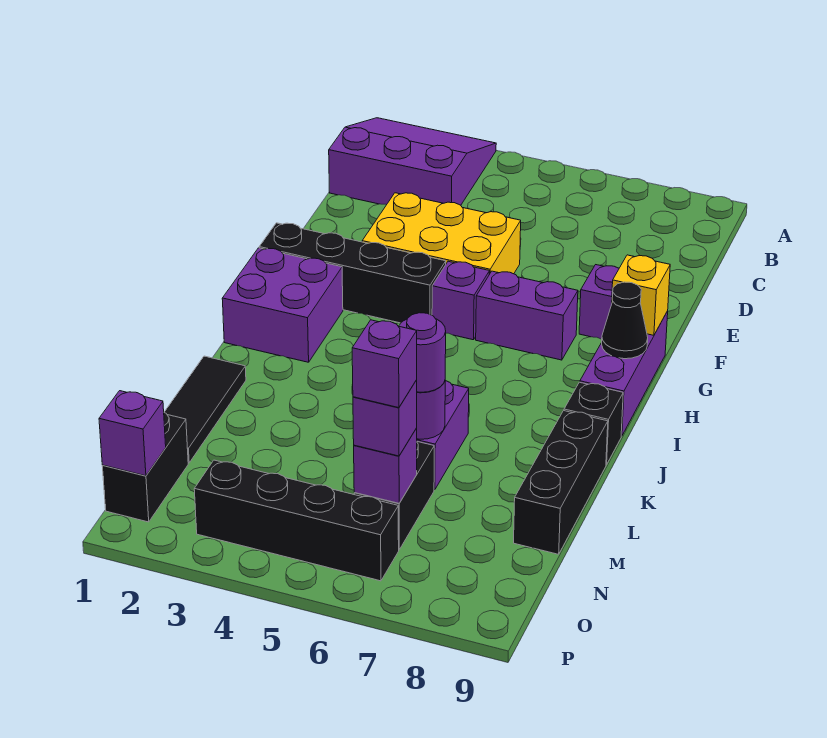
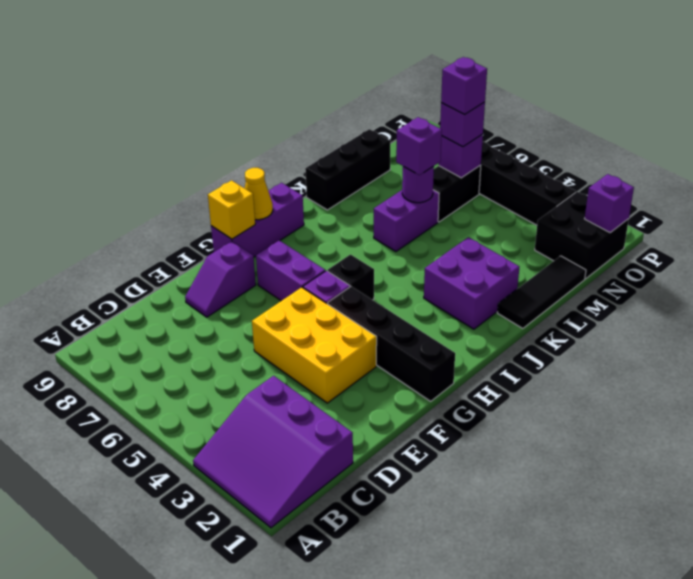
purple 2x2 brick [222,248,343,362] -> purple 2x2 brick moved to [424,237,519,329]
black 1x1 cone [602,282,648,359] -> yellow 1x1 cone [245,168,273,220]
black 1x1 brick [564,382,623,465] -> black 1x1 brick moved to [328,255,374,300]
purple 1x1 round brick [399,313,446,392] -> purple 1x1 brick [396,117,442,175]
black 1x2 brick [102,413,188,522] -> black 2x2 brick [535,192,629,279]

